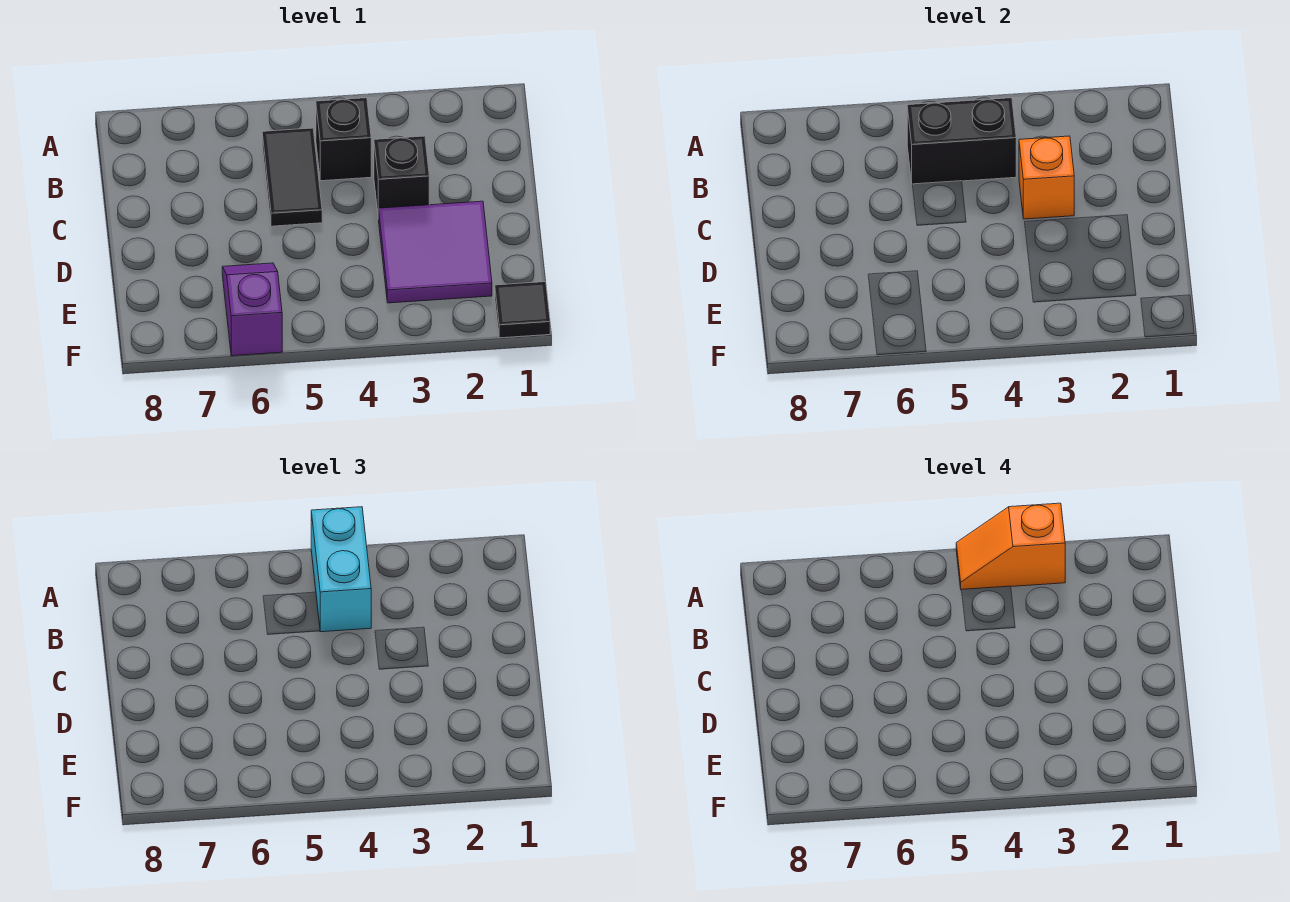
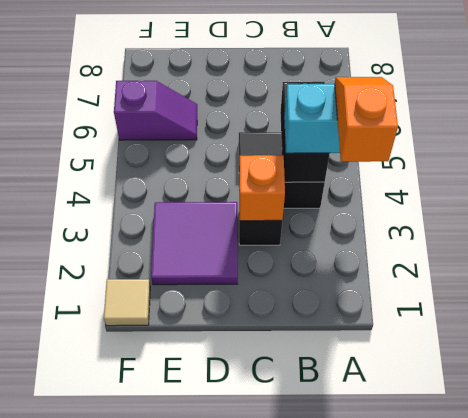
black 1x1 tile [495,282,550,338] -> tan 1x1 tile [104,279,150,326]

